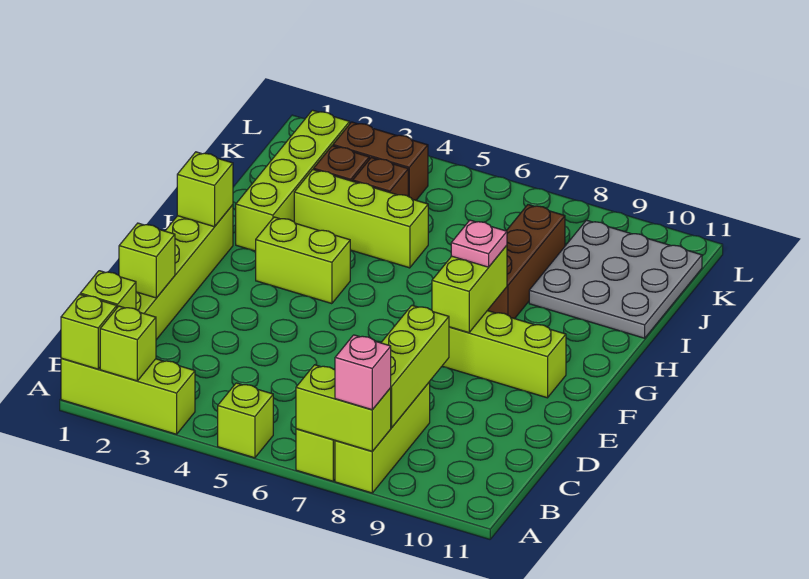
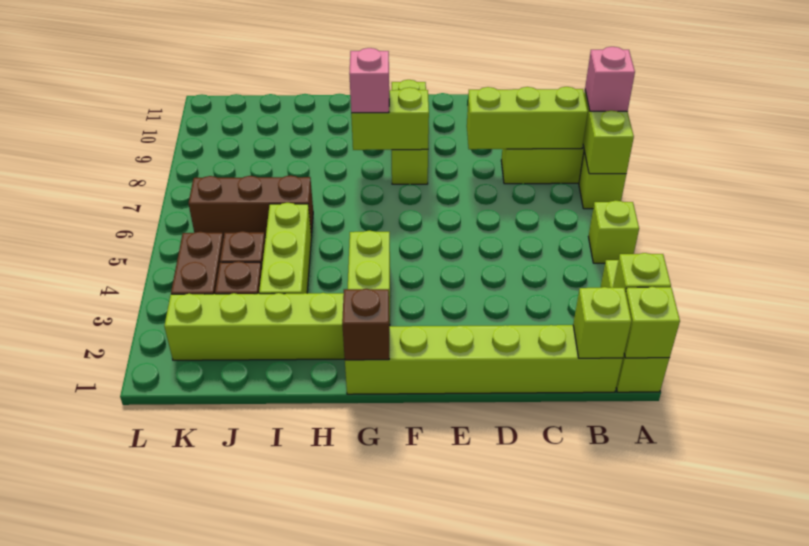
lime 1x1 brick [119,223,175,298] -> none
lime 1x1 brick [177,152,233,227] -> brown 1x1 brick [342,289,389,360]
pink 1x1 plate [451,220,507,267] -> pink 1x1 brick [349,48,389,113]
brown 1x3 brick [487,205,565,319] -> brown 1x3 brick moved to [189,176,313,237]
grey 3x3 plate [529,220,702,338] -> none

